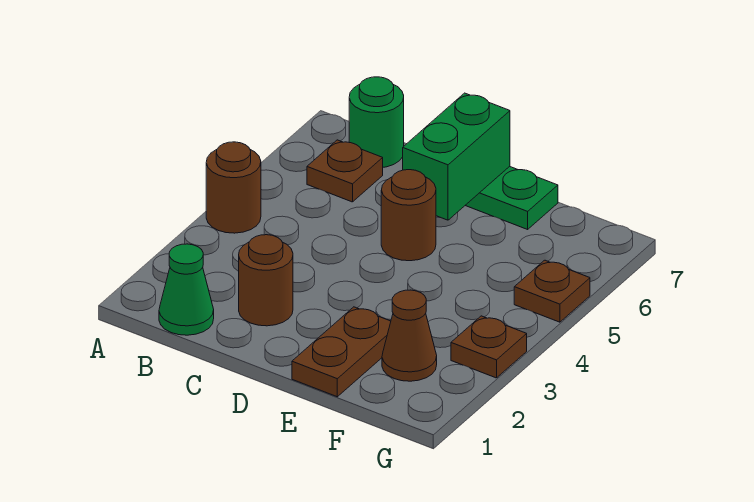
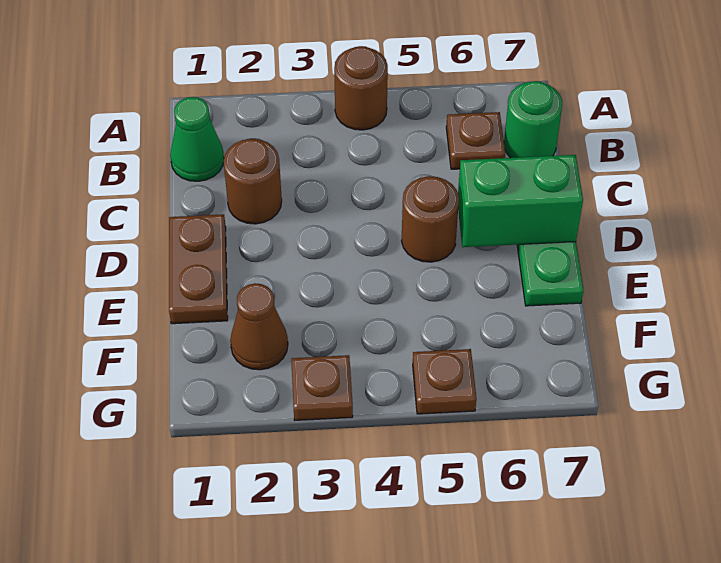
brown 1x2 plate [292,307,391,397] -> brown 1x2 plate turned to [169,214,228,324]

